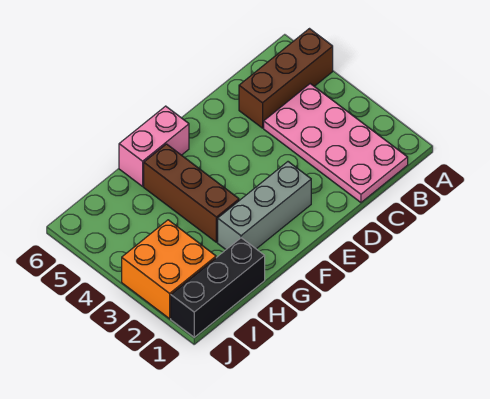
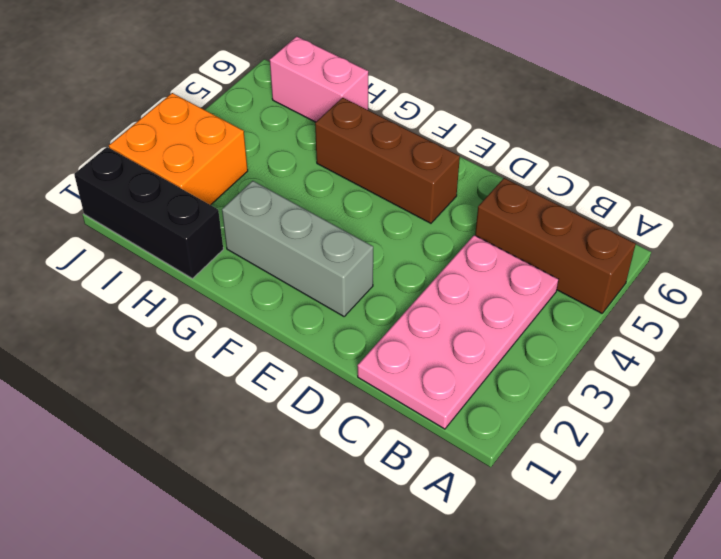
pink 1x2 brick [119,106,189,186] -> pink 1x2 brick moved to [270,36,368,122]
brown 1x3 brick [144,144,239,242] -> brown 1x3 brick turned to [315,98,460,223]

